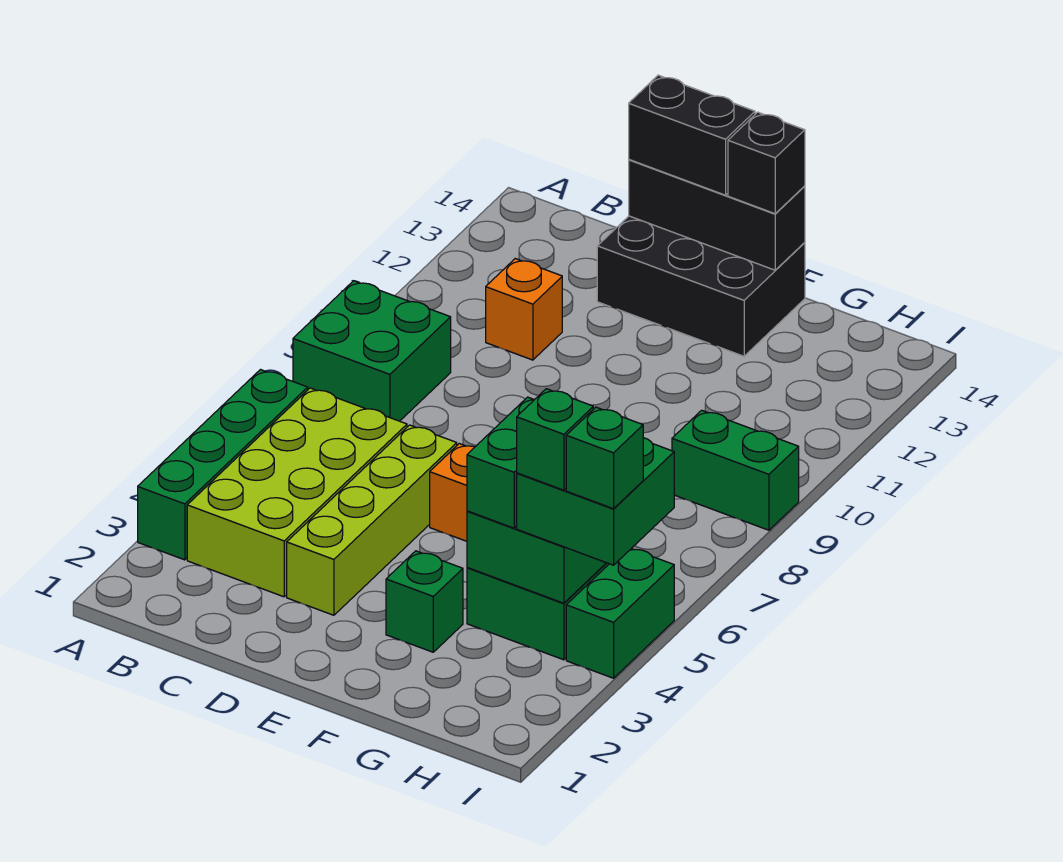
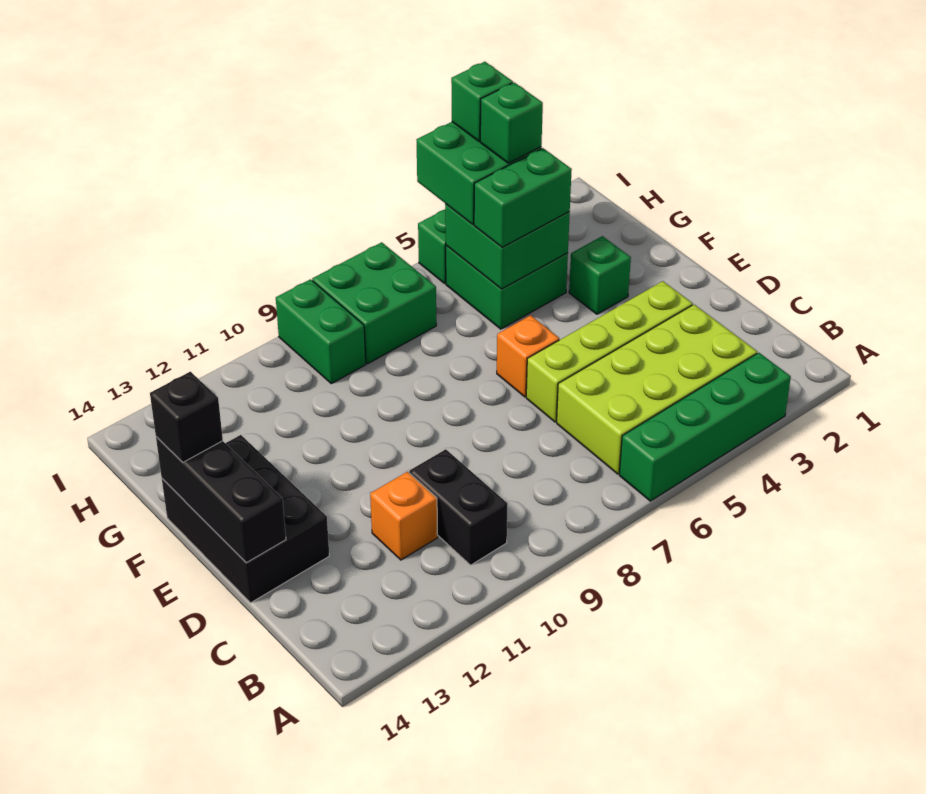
green 2x2 brick [293,281,451,421] -> green 2x2 brick moved to [312,242,436,364]
black 1x2 brick [629,75,755,195] -> black 1x2 brick moved to [409,449,508,565]

